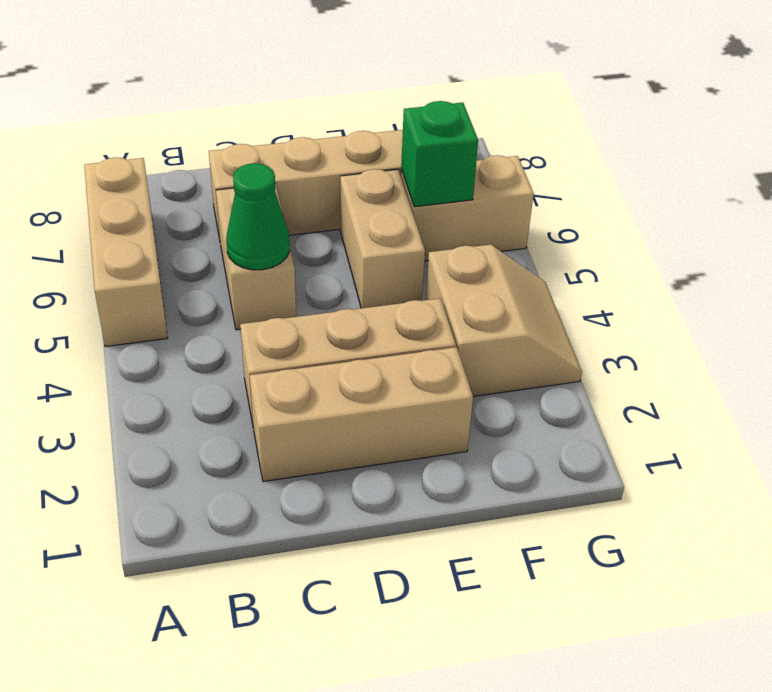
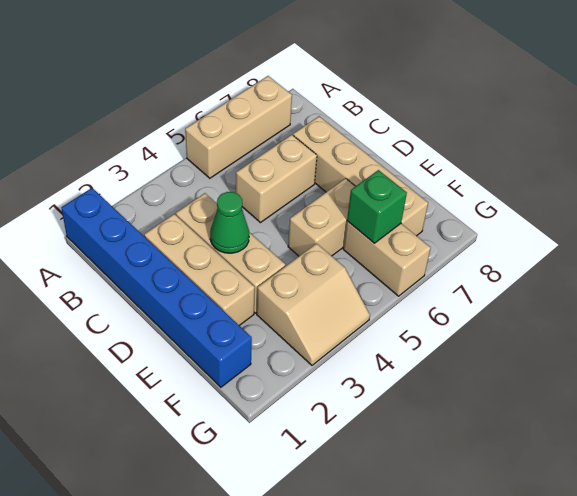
none -> blue 1x6 brick [62,188,252,387]
green 1x1 cone [226,163,290,270] -> green 1x1 cone moved to [210,192,249,253]

